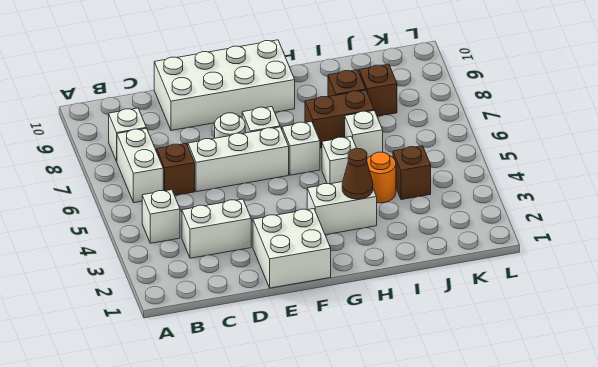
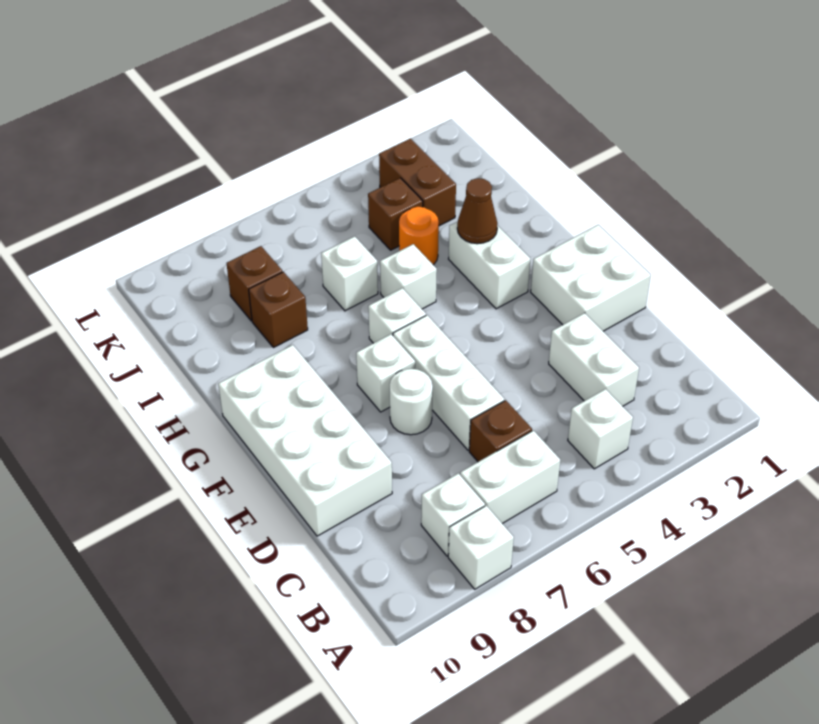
none -> white 1x1 brick [448,505,514,589]
brown 1x2 brick [305,90,374,148] -> brown 1x2 brick moved to [379,139,456,226]

